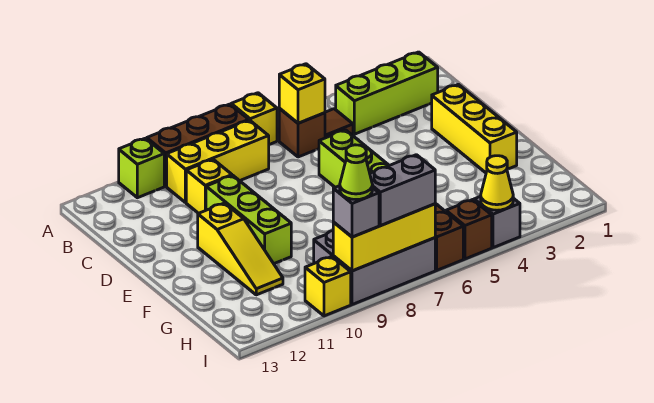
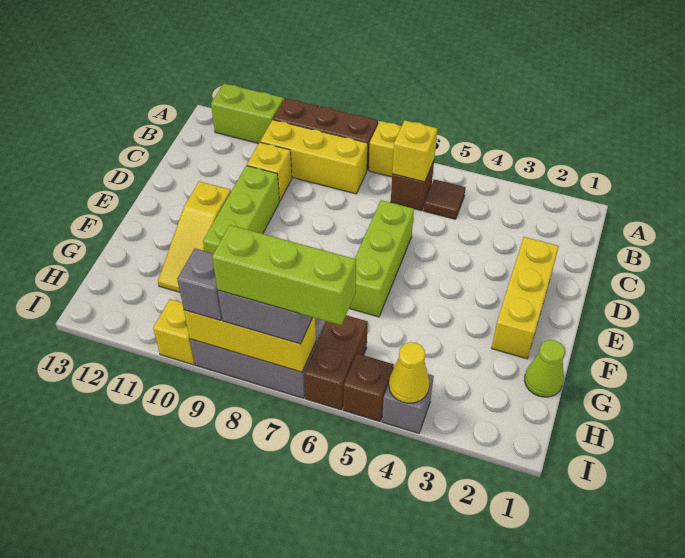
lime 1x1 brick [119,138,164,198] -> lime 1x2 brick [211,84,283,143]
lime 1x3 brick [336,52,438,134] -> lime 1x3 brick moved to [212,225,356,325]
lime 1x1 cone [340,145,373,200] -> lime 1x1 cone moved to [525,340,565,397]

